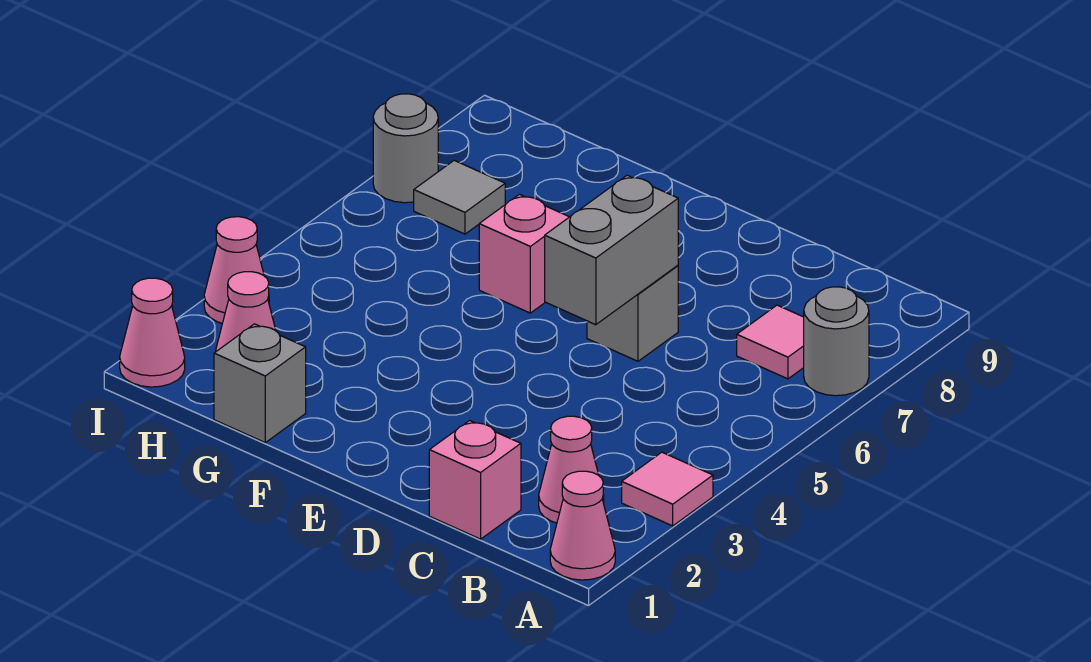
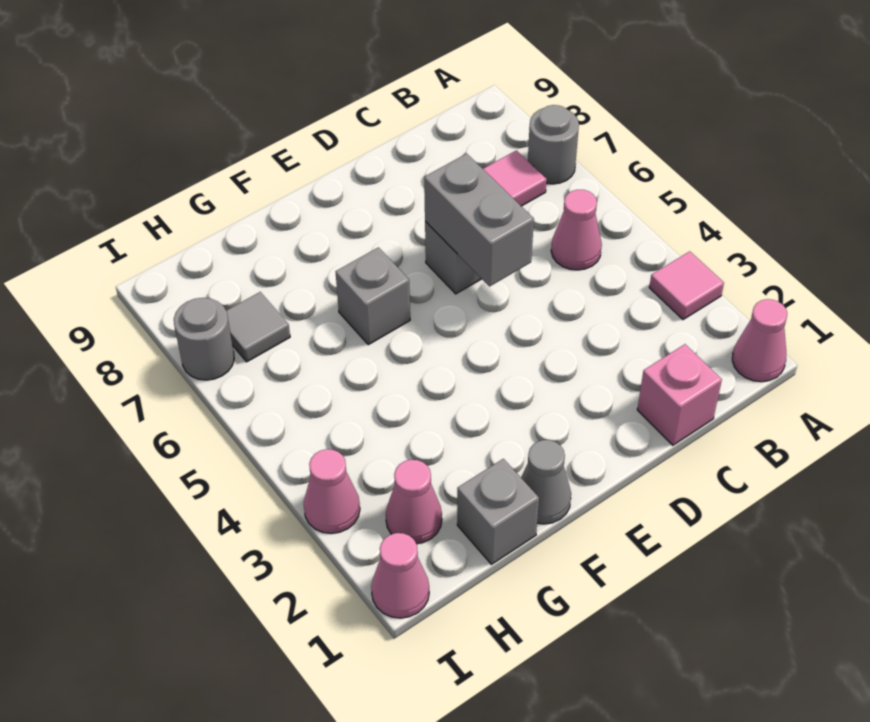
pink 1x1 cone [539,416,604,523] -> pink 1x1 cone moved to [551,190,602,270]
none -> grey 1x1 cone [521,440,571,524]
pink 1x1 brick [479,195,569,313] -> grey 1x1 brick [336,247,410,345]

